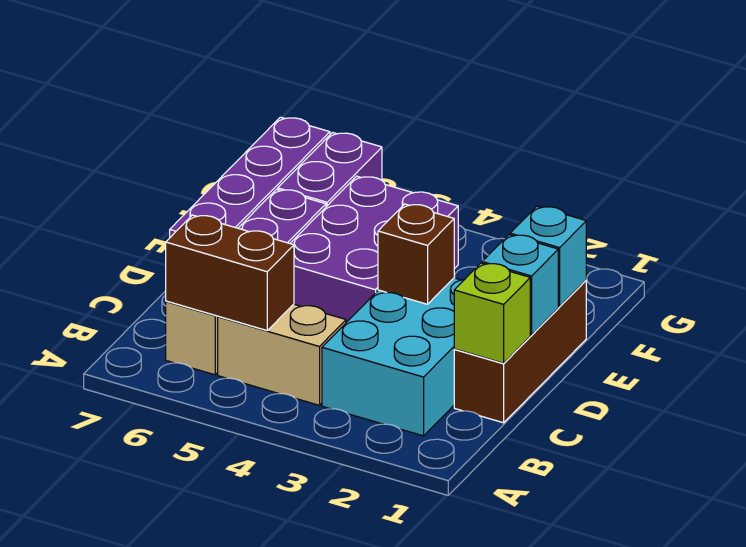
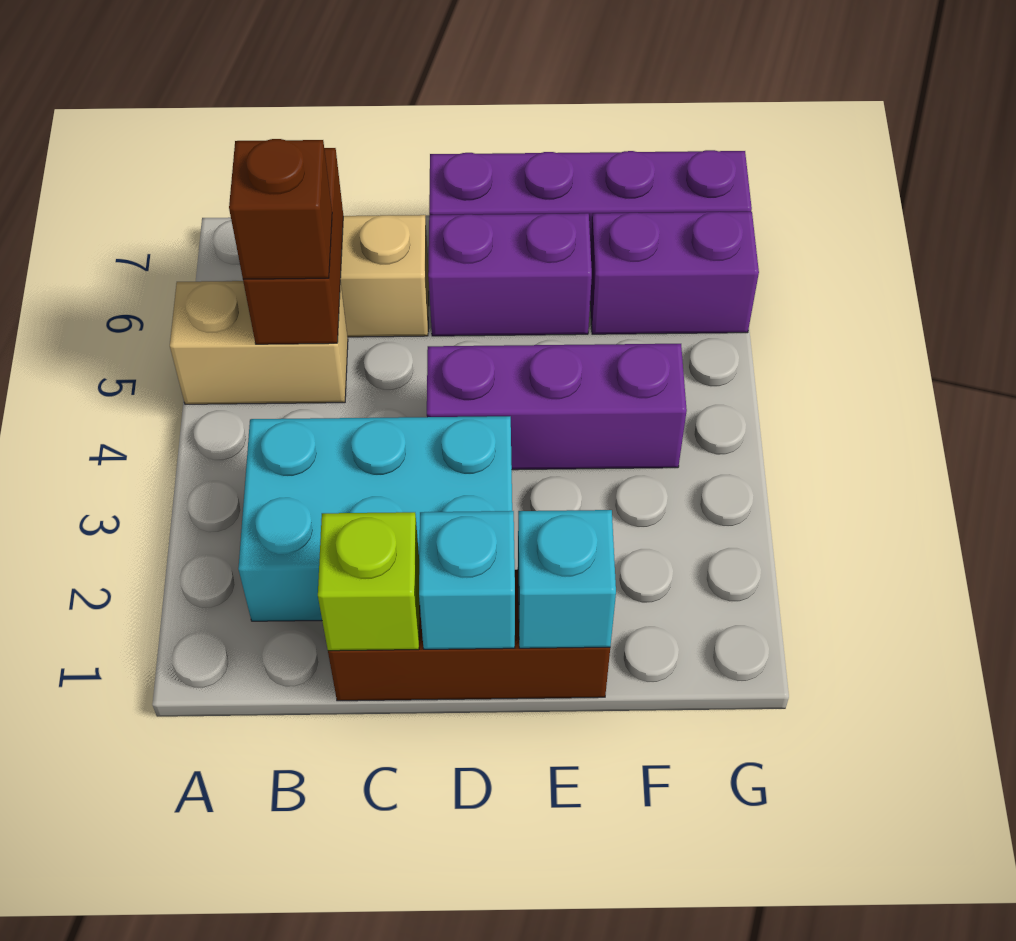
tan 1x2 brick [218,304,346,405] -> tan 1x2 brick turned to [170,281,348,404]
brown 1x1 brick [378,204,454,304] -> brown 1x1 brick moved to [229,139,332,279]
purple 2x3 brick [290,176,458,322] -> purple 1x3 brick [427,344,687,470]

